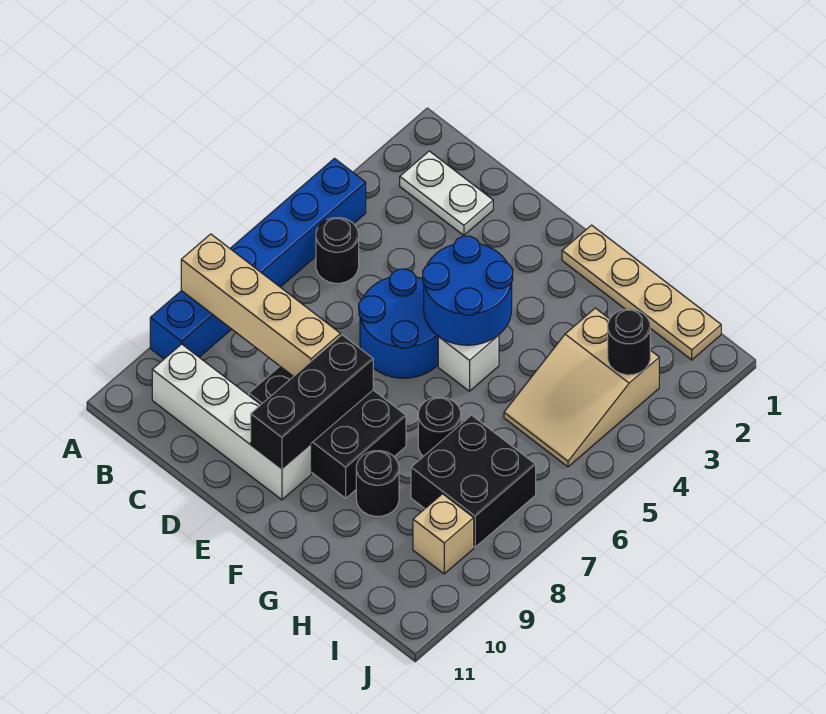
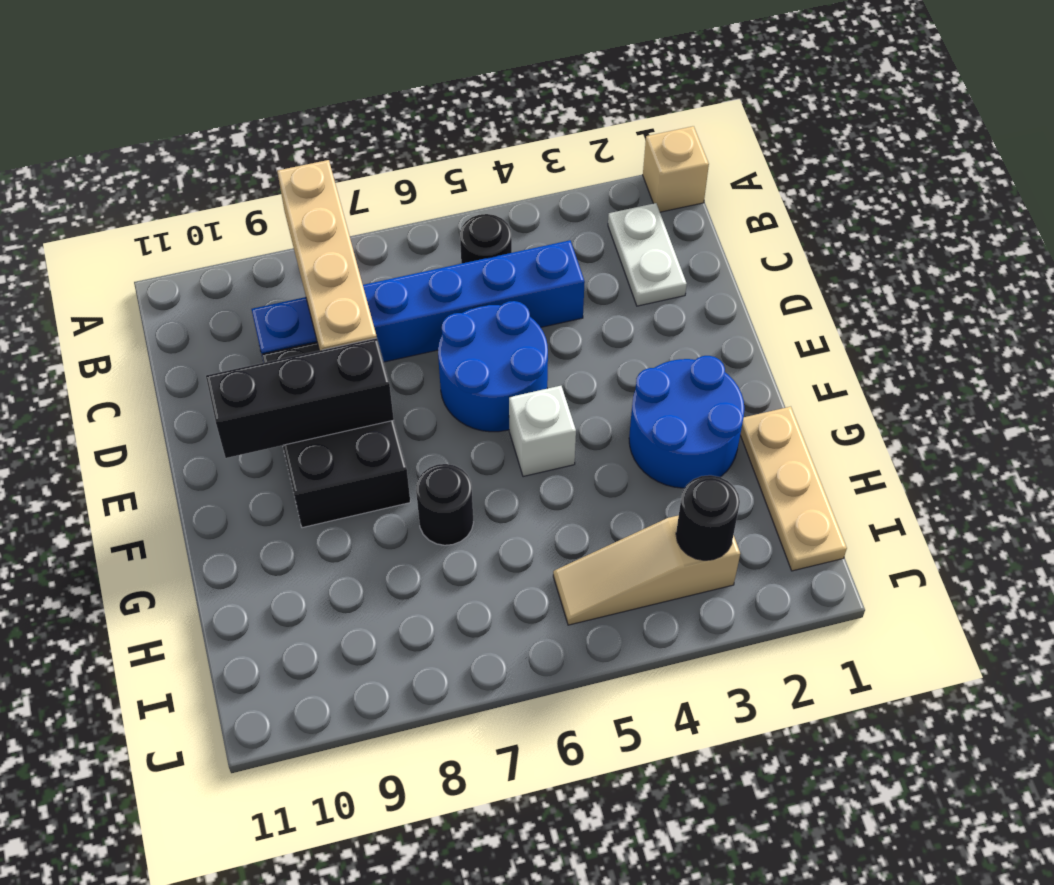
blue 1x6 brick [150,159,366,359] -> blue 1x6 brick moved to [251,240,585,362]
white 1x4 brick [152,344,311,500] -> none
blue 2x2 round brick [423,236,513,345] -> blue 2x2 round brick moved to [629,356,745,488]
tan 1x4 plate [562,225,721,360] -> tan 1x3 plate [740,407,847,571]
black 1x1 round brick [356,451,399,516] -> none
tan 2x3 slope [504,308,659,467] -> tan 1x3 slope [553,515,740,625]
black 2x2 brick [411,415,536,547] -> none
tan 1x1 brick [413,494,474,574] -> tan 1x1 brick moved to [643,126,709,212]

